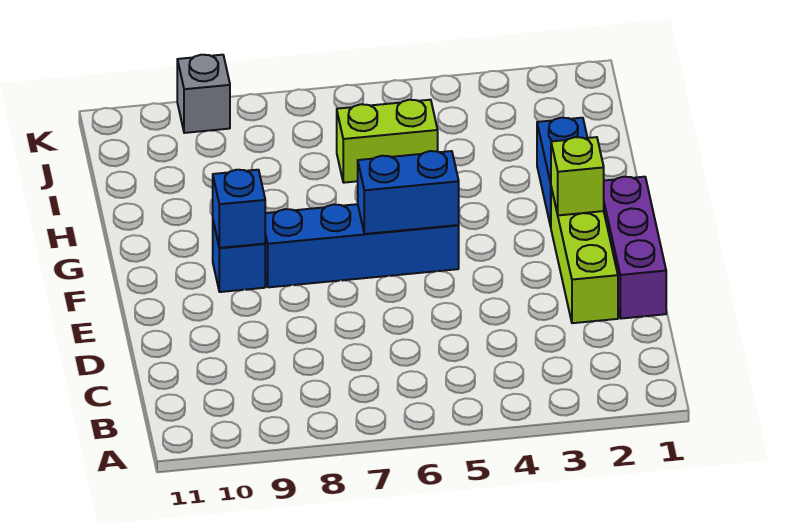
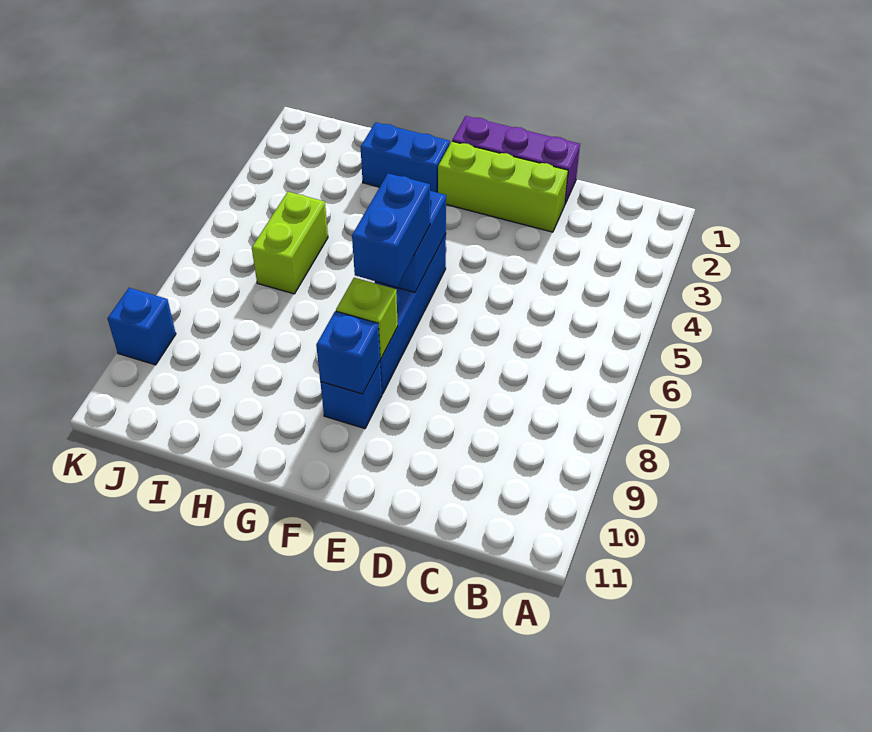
lime 1x1 brick [551,137,604,215] -> lime 1x1 brick moved to [336,278,398,359]
none -> blue 1x2 brick [352,173,430,287]
grey 1x1 brick [177,55,230,133] -> blue 1x1 brick [108,288,176,365]

